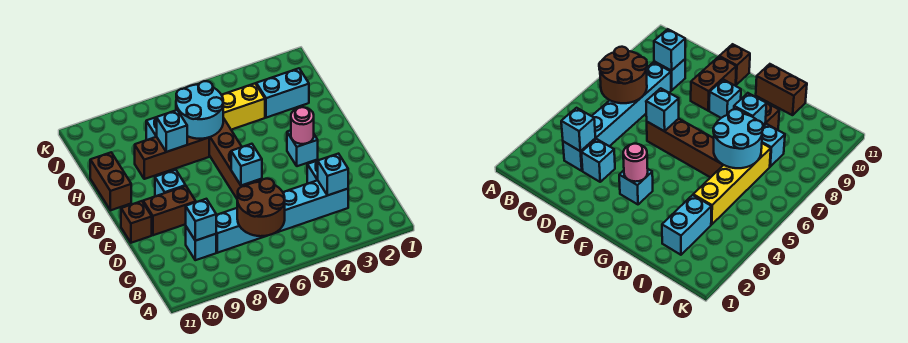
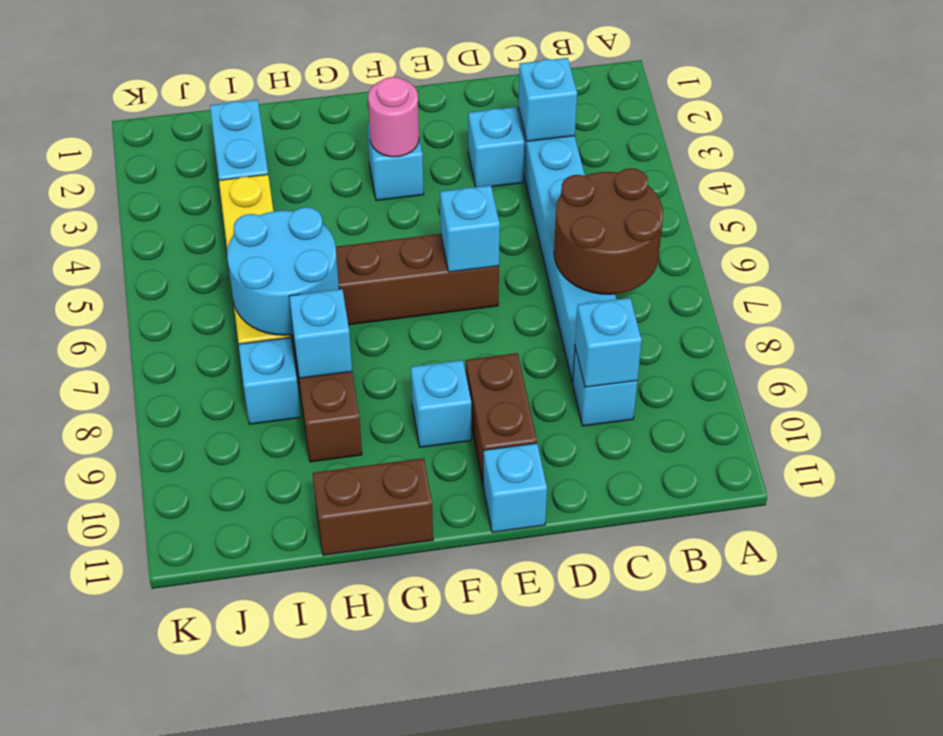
brown 1x1 brick [121,201,152,243] -> cyan 1x1 brick [483,443,547,532]

